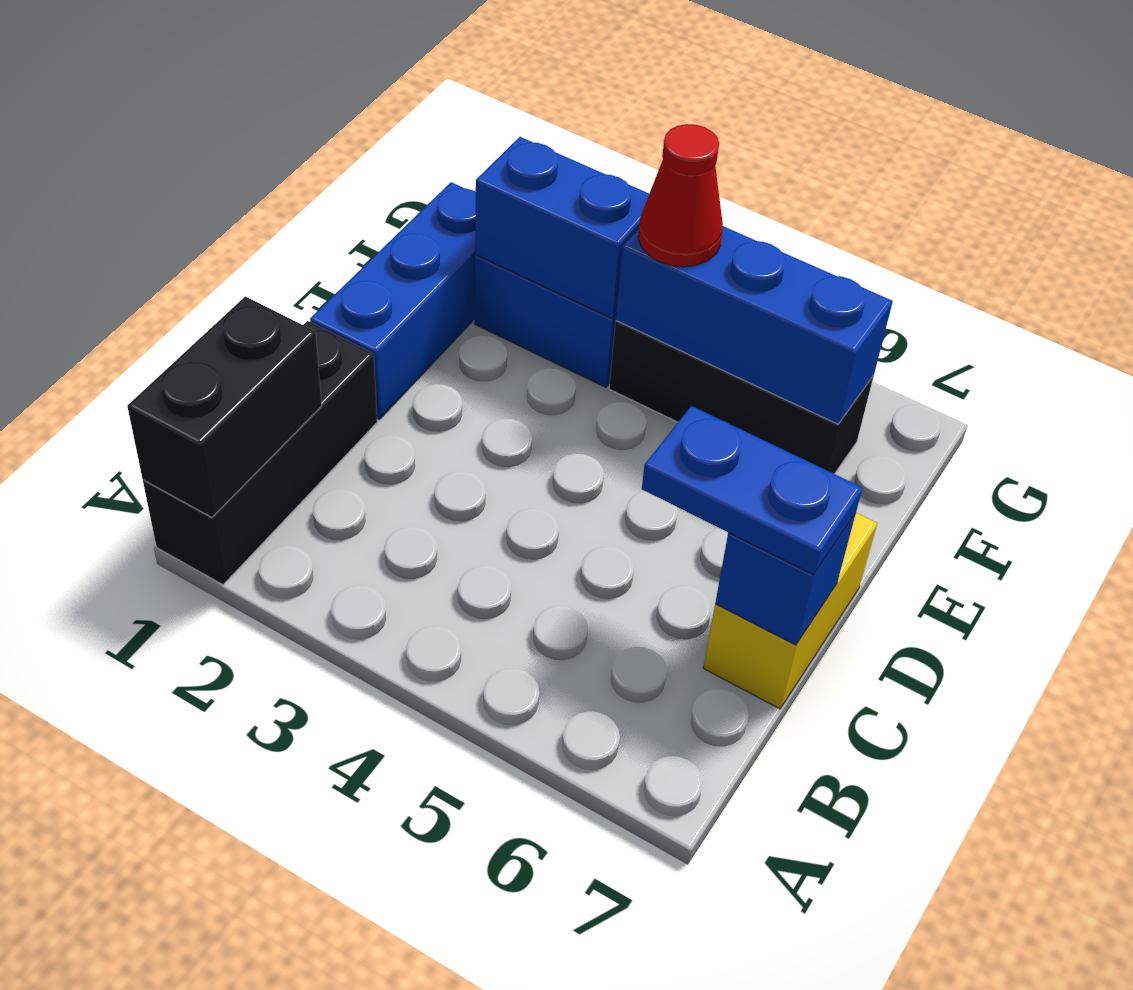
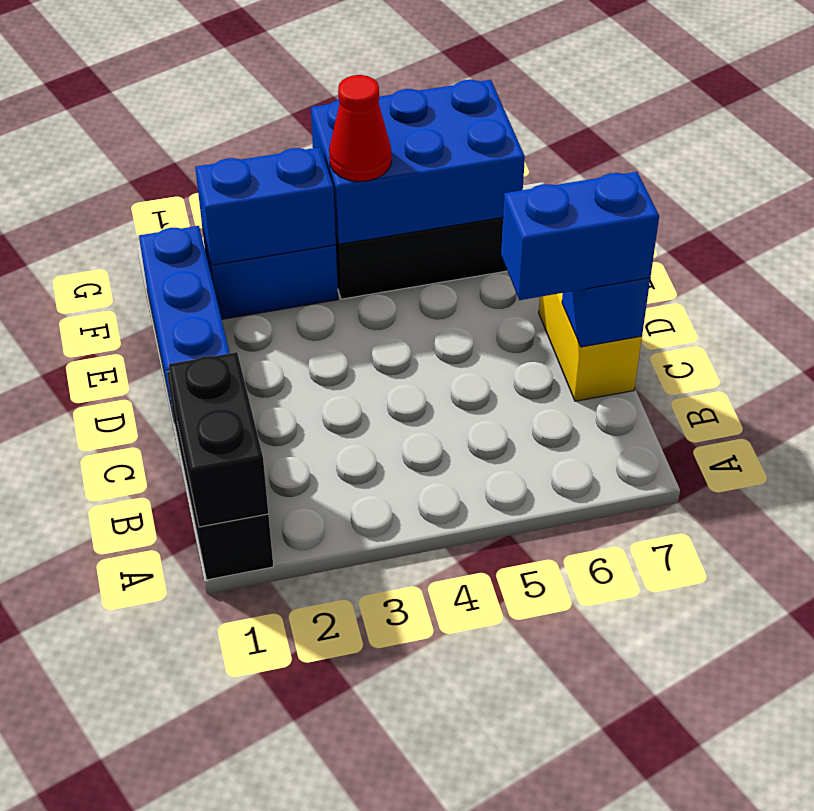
blue 1x2 plate [642,406,862,575] -> blue 1x2 brick [501,172,659,300]
blue 1x3 brick [616,226,893,424] -> blue 2x3 brick [311,80,525,244]

